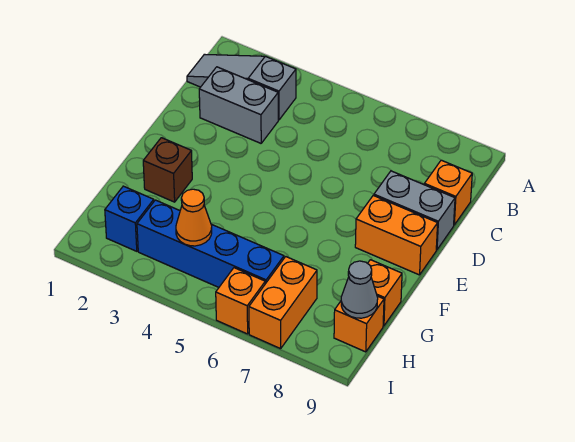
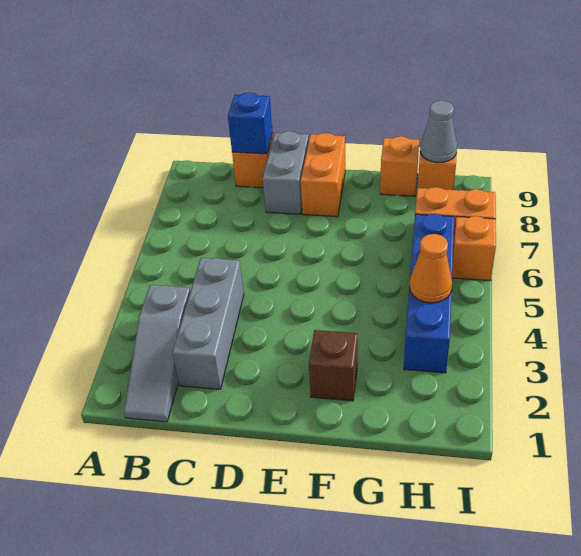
grey 1x2 brick [199,67,278,143] -> grey 1x3 brick [172,258,244,389]
blue 1x1 brick [105,186,154,251] -> blue 1x1 brick moved to [228,93,272,154]

